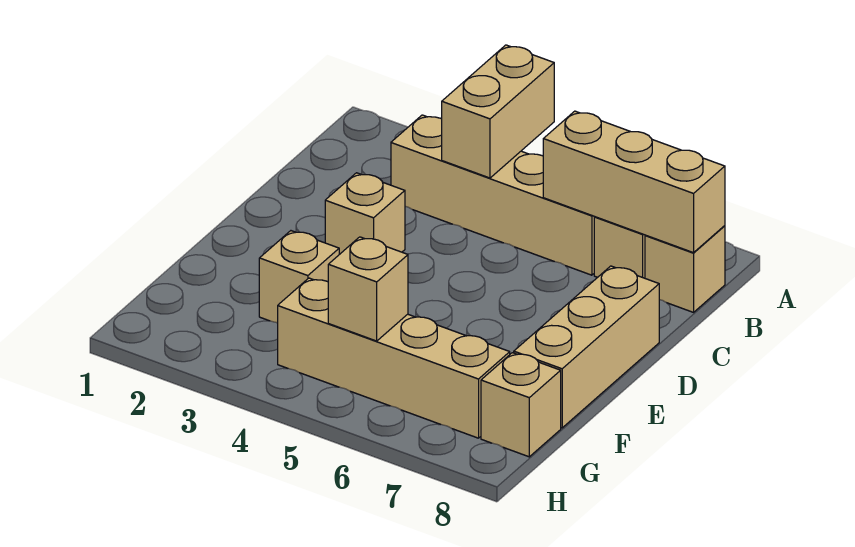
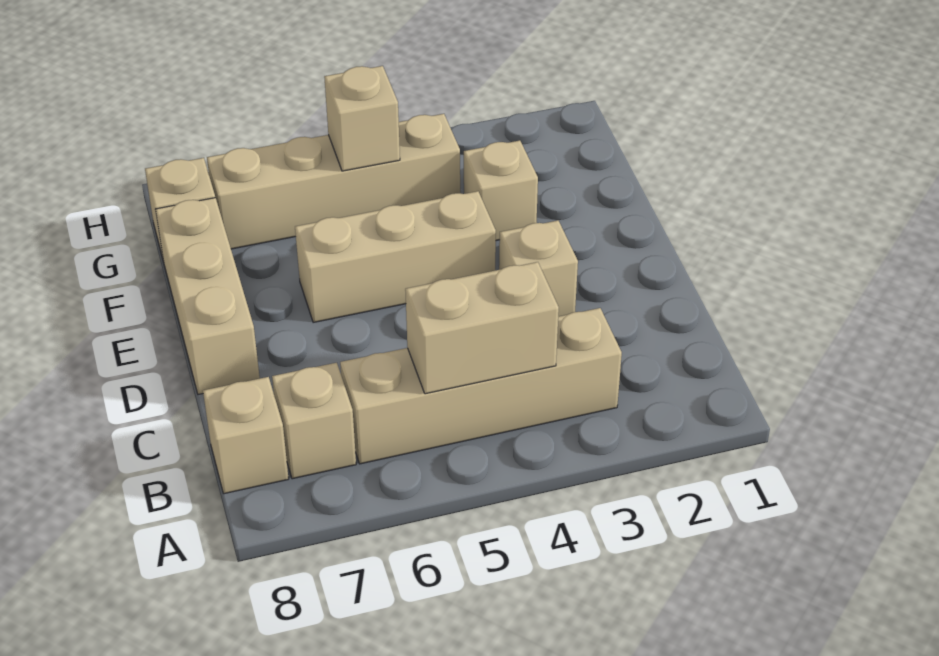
tan 1x2 brick [442,45,554,178] -> tan 1x2 brick turned to [405,262,559,394]
tan 1x3 brick [543,111,725,253] -> tan 1x3 brick moved to [295,191,496,323]

